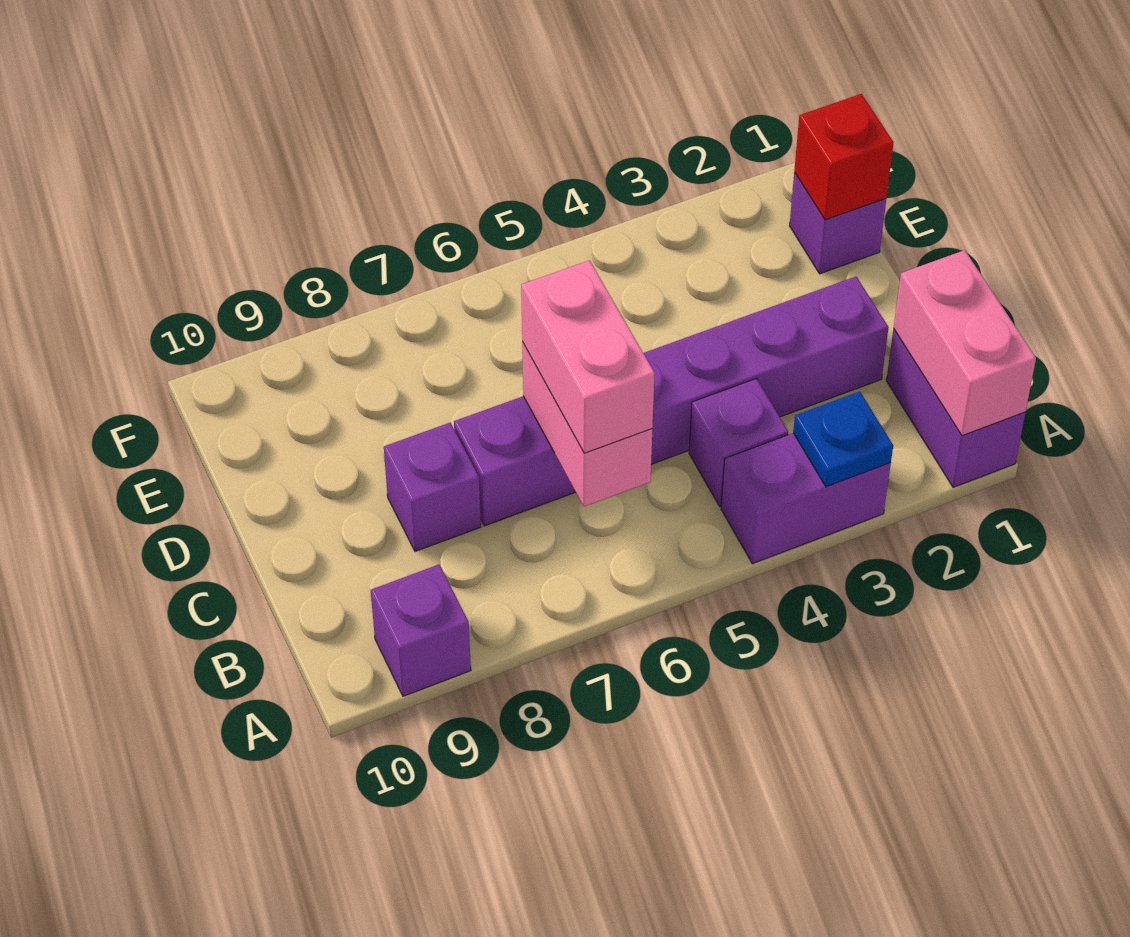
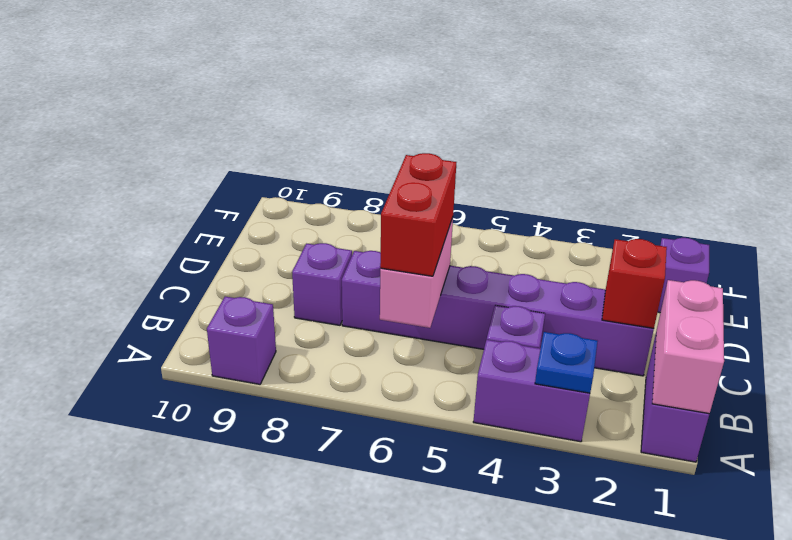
pink 1x2 brick [521,260,655,453] -> red 1x2 brick [380,153,456,276]
red 1x1 brick [794,94,894,220] -> red 1x1 brick moved to [602,239,667,328]

